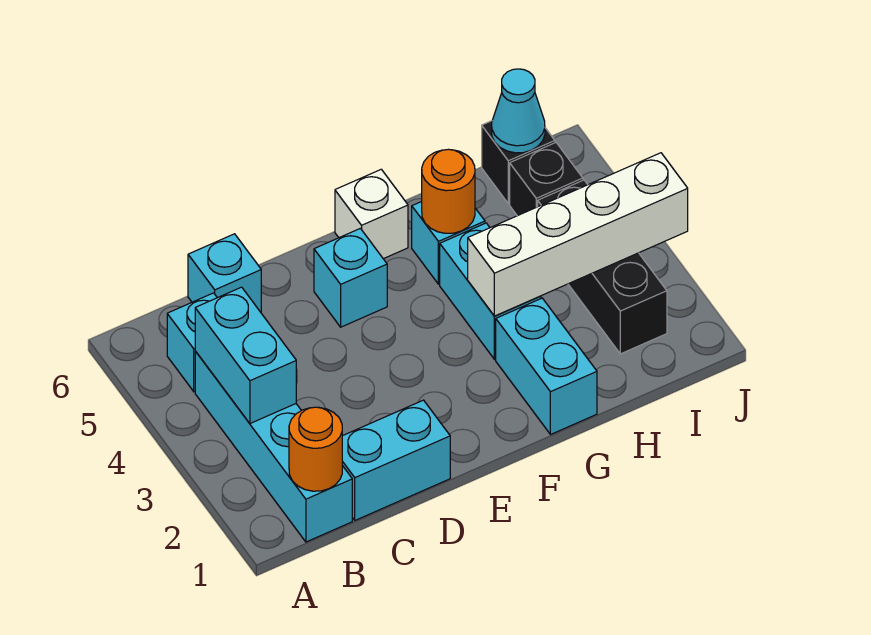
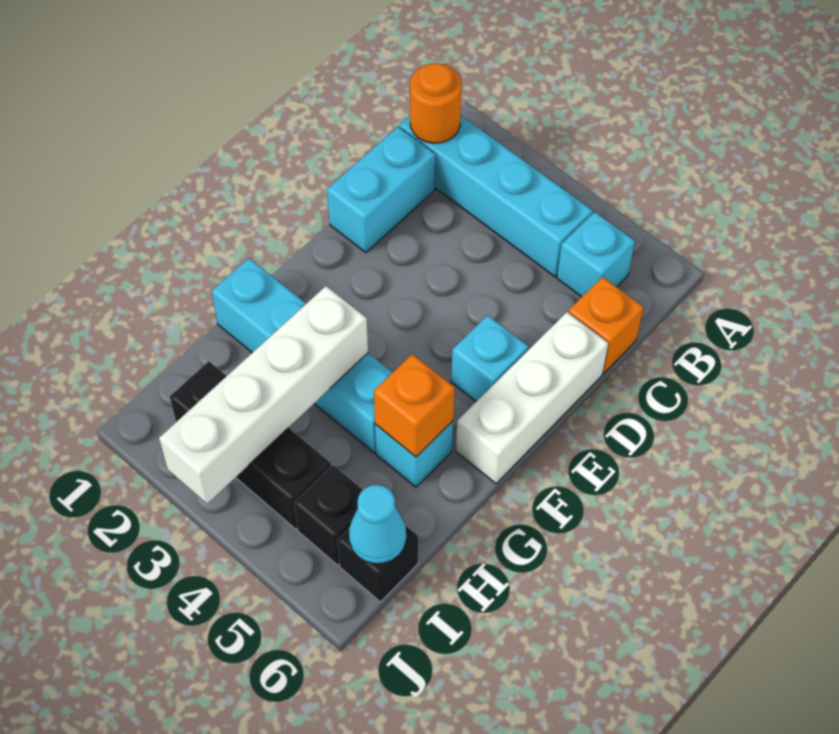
cyan 1x2 brick [195,287,296,423] -> none
cyan 1x1 brick [188,234,261,312] -> orange 1x1 brick [568,277,644,374]
white 1x1 brick [335,169,408,259] -> white 1x3 brick [456,312,608,484]
orange 1x1 round brick [422,149,475,233] -> orange 1x1 brick [374,354,455,457]

